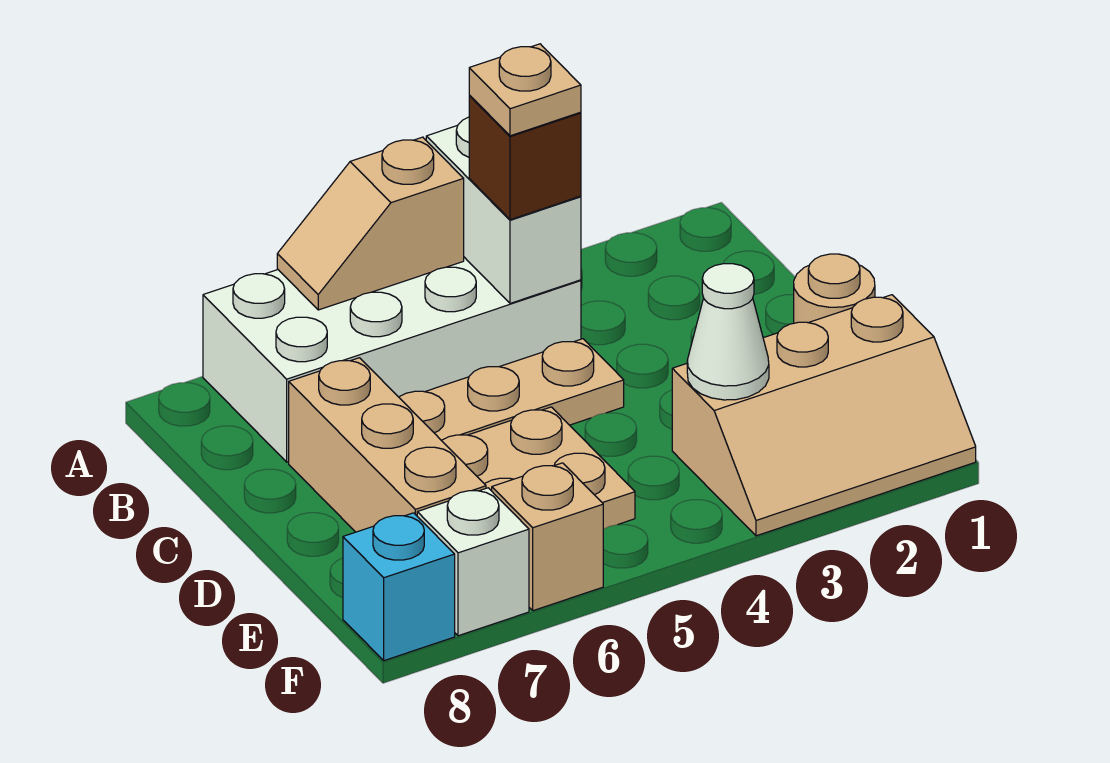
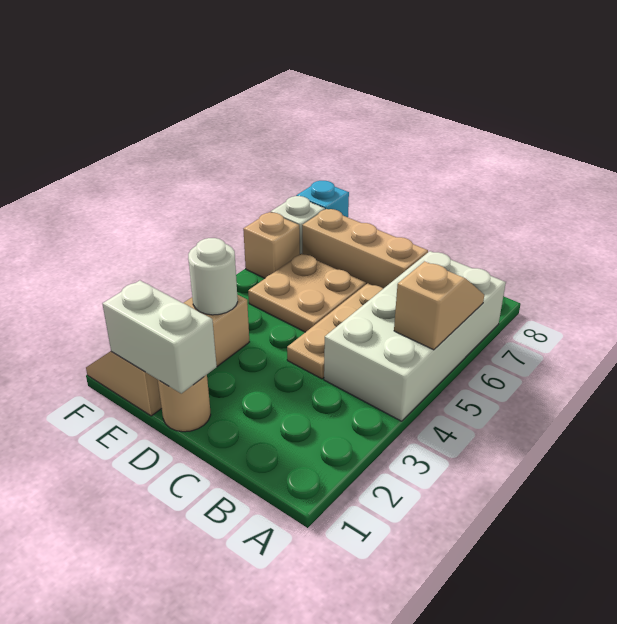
white 1x2 brick [426,117,581,303] -> white 1x2 brick moved to [103,280,217,393]
brown 1x1 brick [469,96,581,220] -> none
tan 1x1 plate [469,44,581,136] -> none
white 1x1 cone [687,264,769,400] -> white 1x1 round brick [188,238,238,315]

